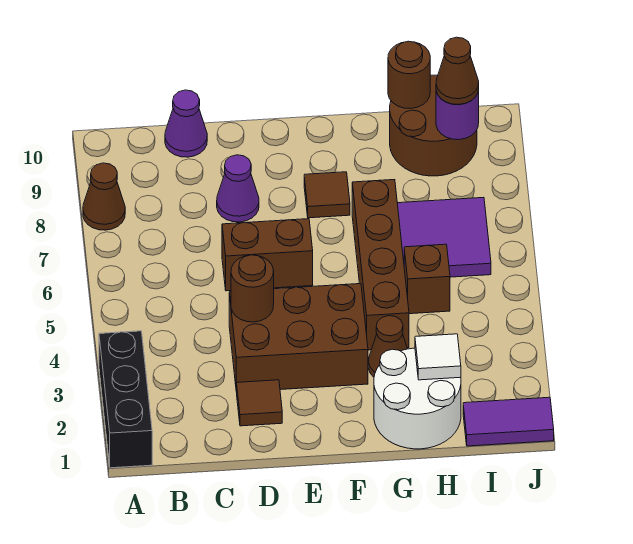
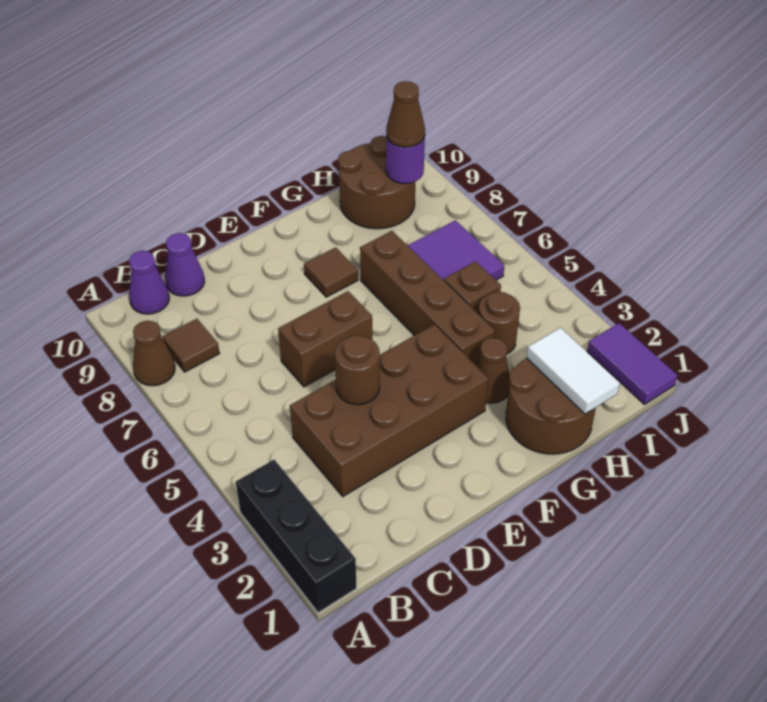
brown 1x1 tile [237,380,282,426] -> brown 1x1 tile moved to [162,319,220,372]
brown 2x3 brick [229,284,368,392] -> brown 2x4 brick [290,324,488,496]
purple 1x1 cone [217,155,259,222] -> purple 1x1 cone moved to [129,251,169,314]
white 2x2 round brick [374,348,461,449] -> brown 2x2 round brick [506,358,596,454]
white 1x1 tile [415,334,461,380] -> white 1x2 tile [526,328,620,414]
brown 1x1 round brick [388,41,430,109] -> brown 1x1 round brick moved to [478,292,520,354]
purple 1x2 tile [463,397,554,446] -> purple 1x2 tile turned to [587,323,677,404]

